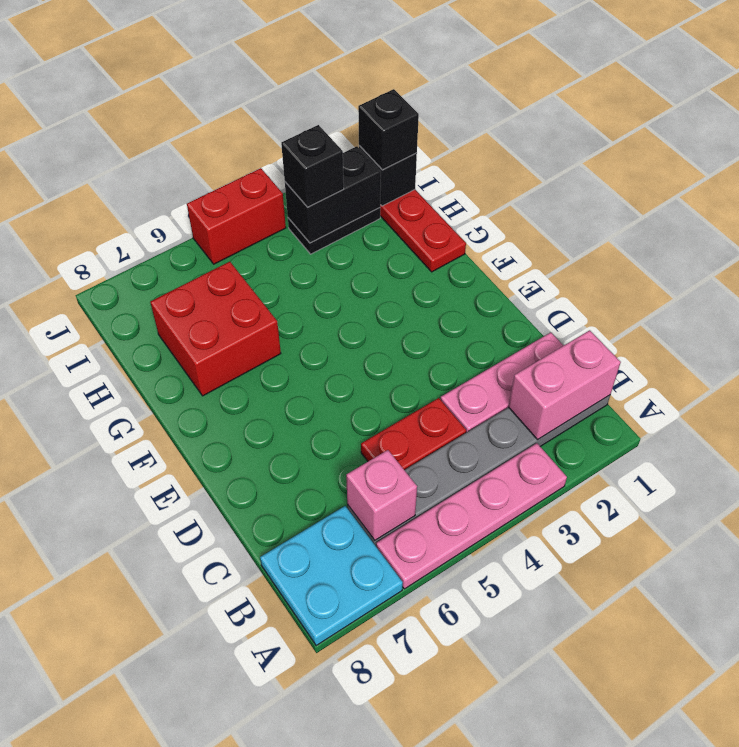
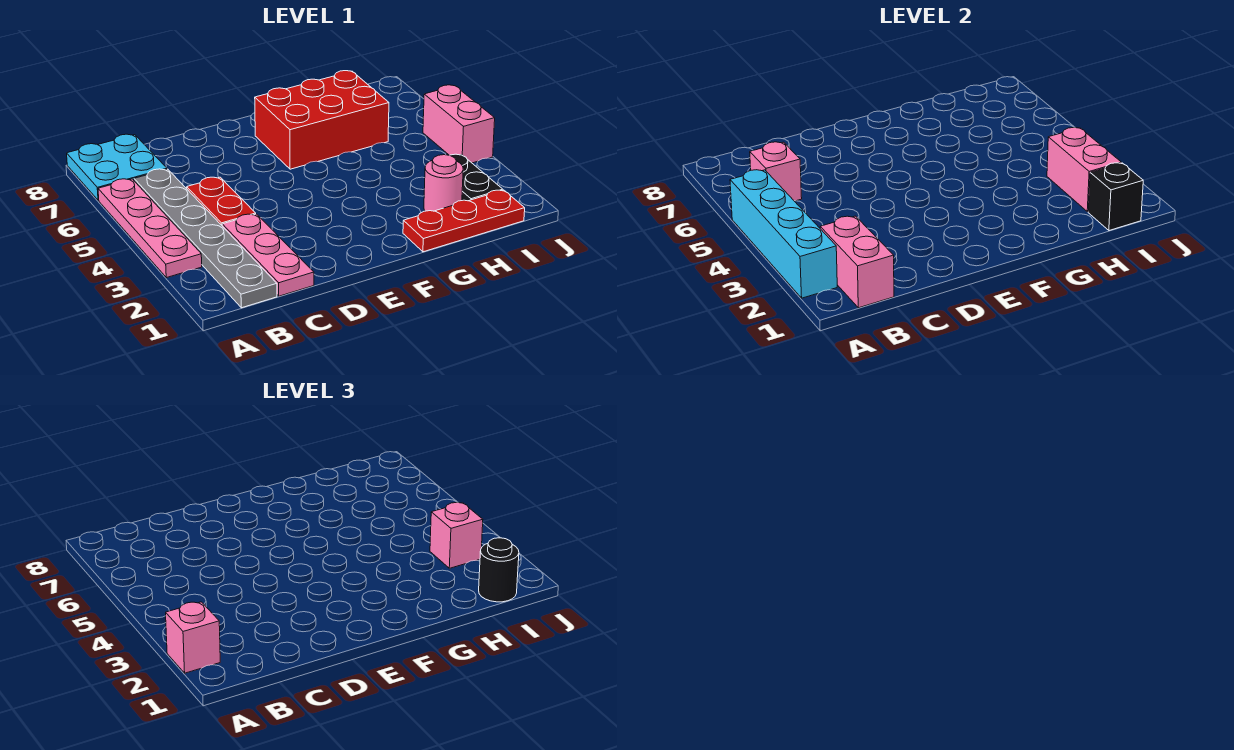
none -> cyan 1x4 brick [730,170,837,298]
none -> pink 1x1 brick [166,602,220,673]
red 2x2 brick [150,262,281,396] -> red 2x3 brick [255,71,389,169]
none -> pink 1x1 round brick [424,155,463,211]
black 1x1 brick [358,89,419,170] -> black 1x1 round brick [479,538,519,602]
black 1x2 brick [285,146,381,243] -> pink 1x2 brick [1047,127,1121,212]
black 1x1 brick [281,125,344,207] -> pink 1x1 brick [430,502,483,568]
red 1x2 brick [187,168,286,264] -> pink 1x2 brick [423,85,495,163]

